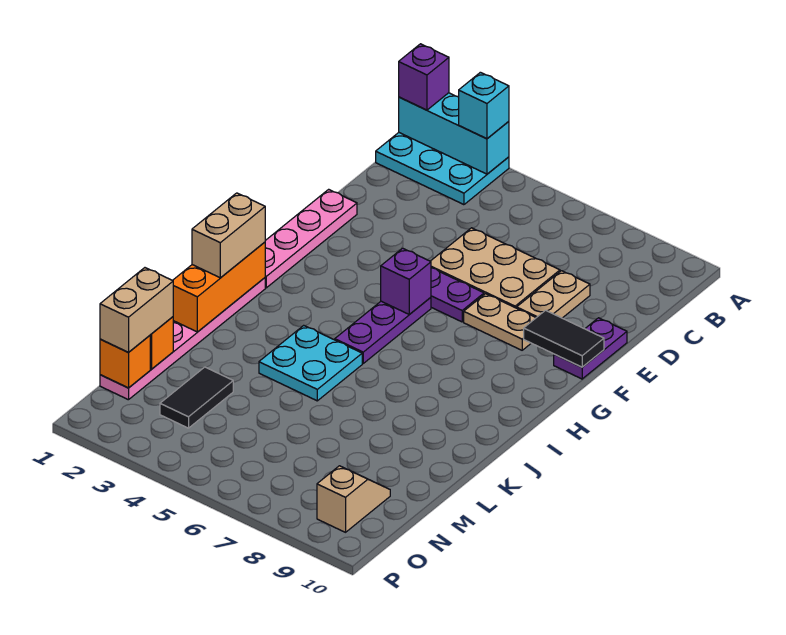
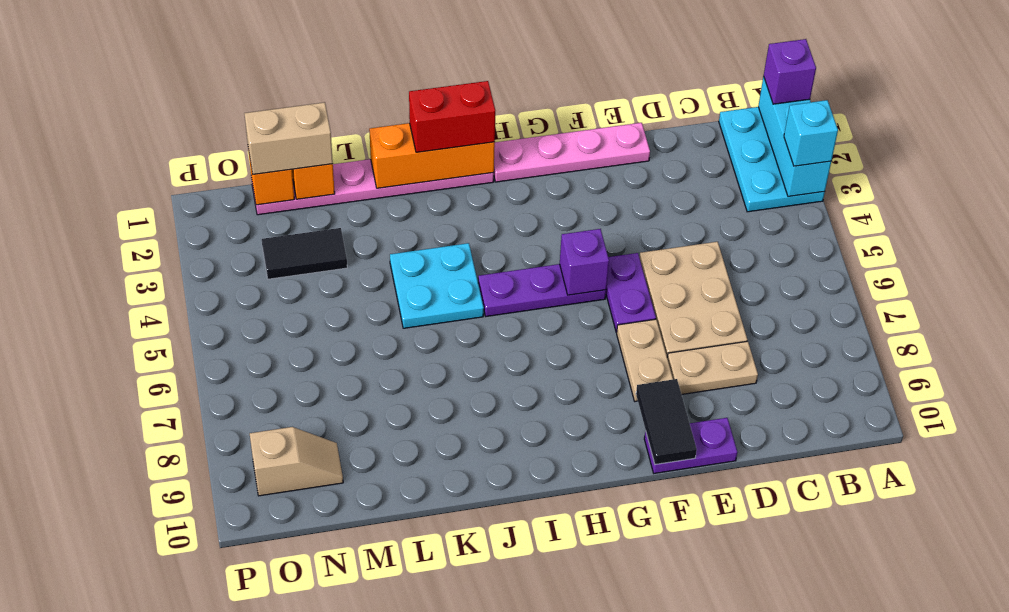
tan 1x2 brick [192,193,265,278] -> red 1x2 brick [409,81,495,152]

